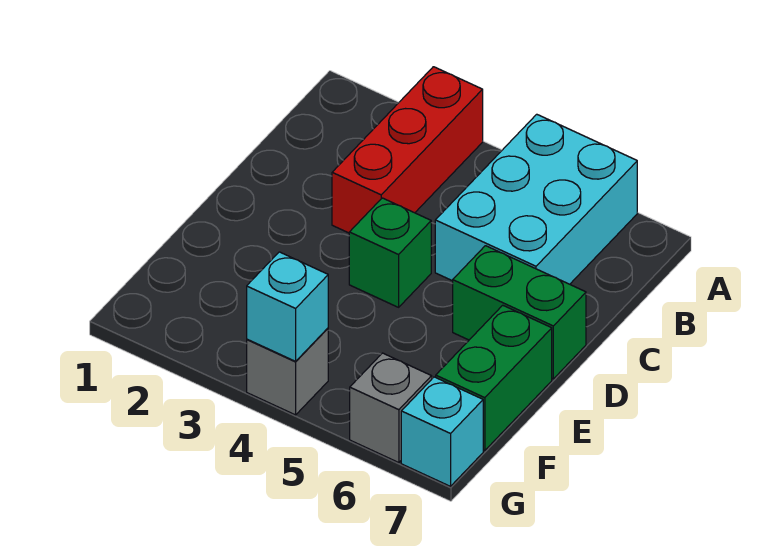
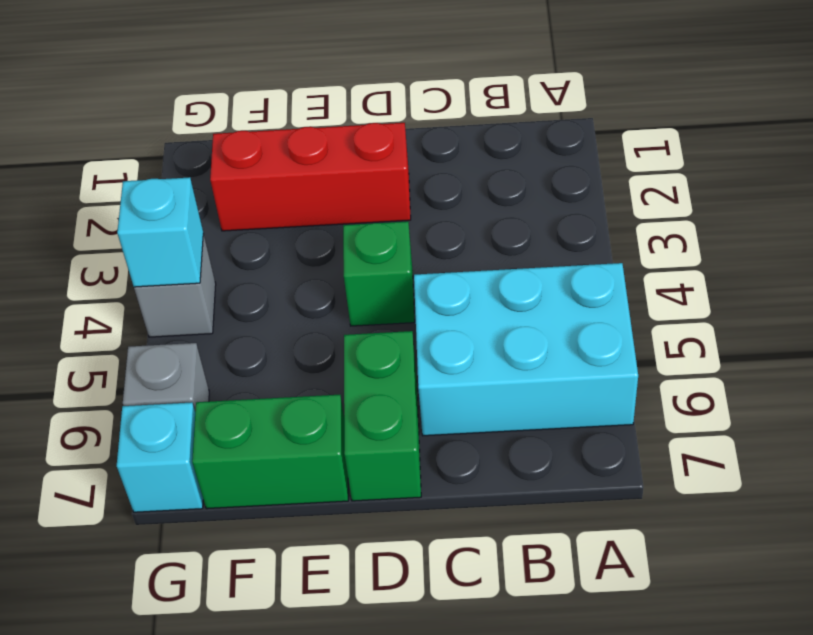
red 1x3 brick [332,67,483,233] -> red 1x3 brick moved to [210,123,411,231]

